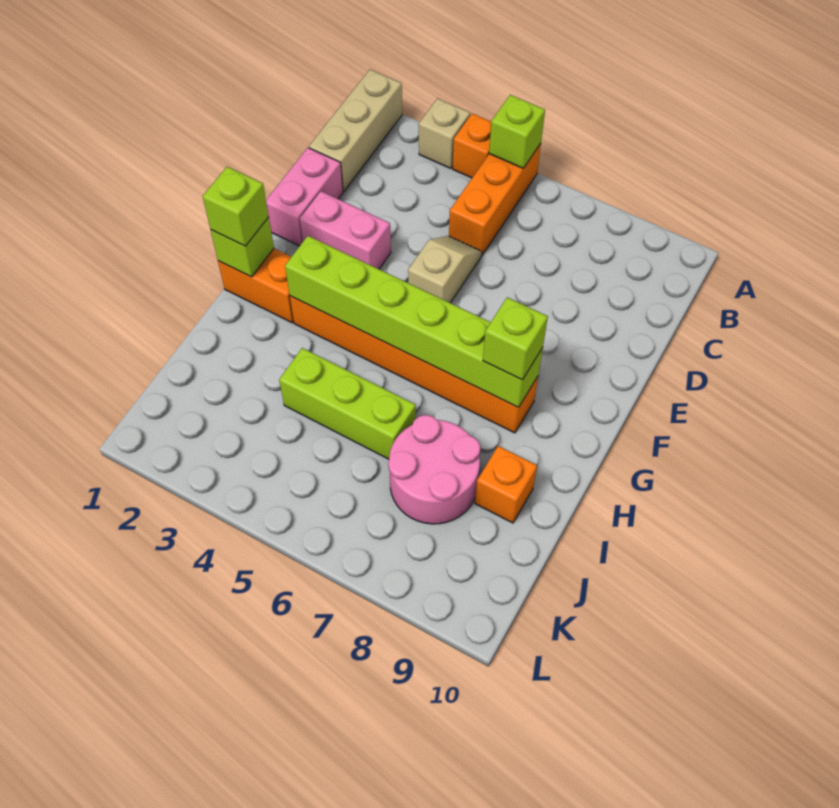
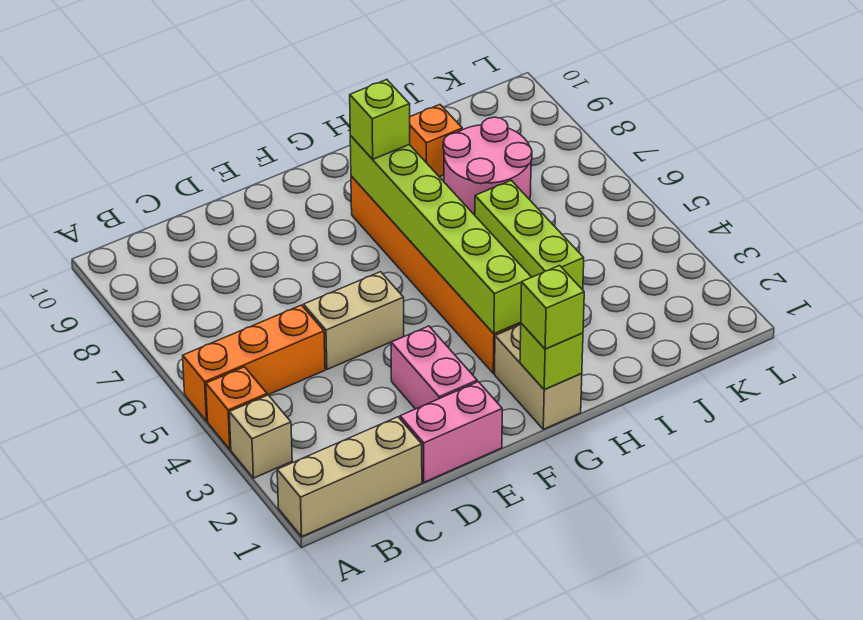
lime 1x1 brick [489,95,545,168] -> none
tan 1x2 slope [408,236,482,303] -> tan 1x2 brick [304,272,404,369]
orange 1x2 brick [218,249,294,323] -> tan 1x2 brick [495,325,582,429]

